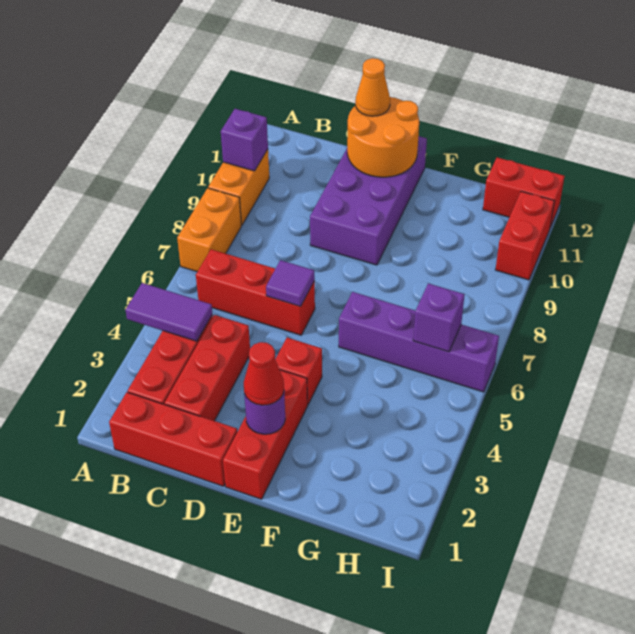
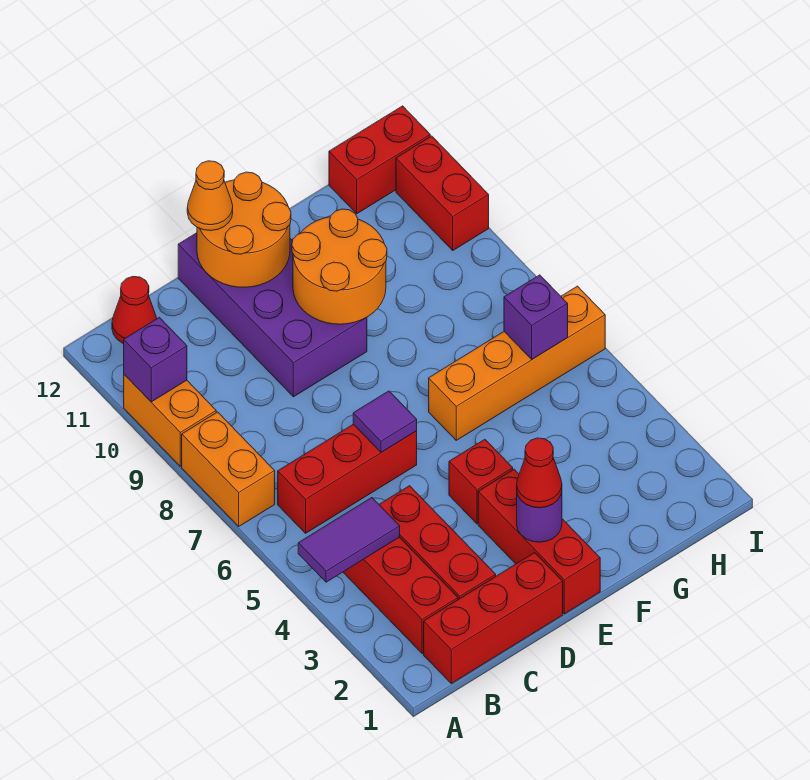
none -> red 1x1 cone [112,277,157,344]
none -> orange 2x2 round brick [292,209,387,324]
purple 1x4 brick [339,292,499,392] -> orange 1x4 brick [429,286,605,440]

